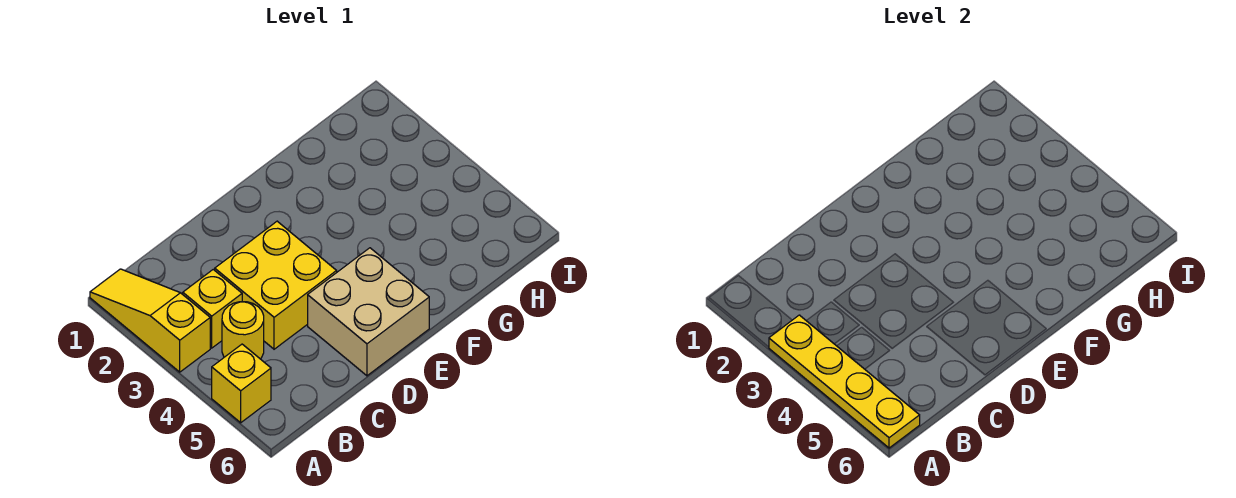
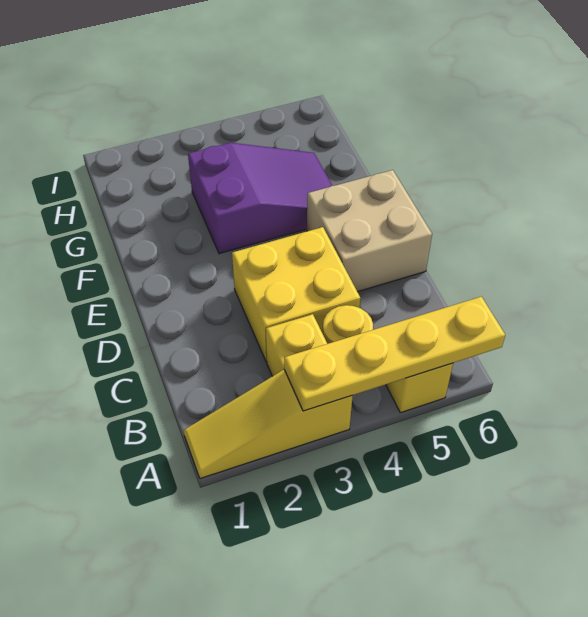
none -> purple 2x3 slope [188,143,332,254]

